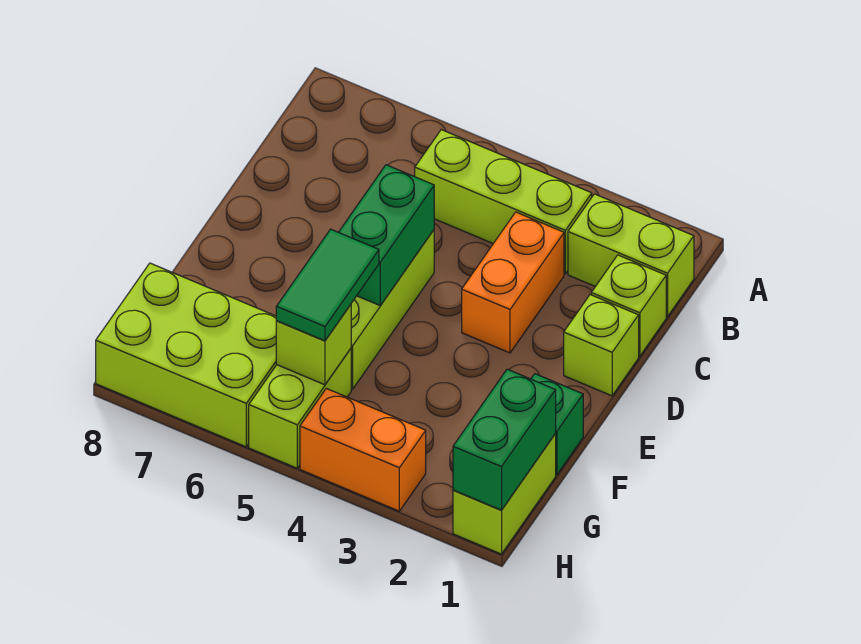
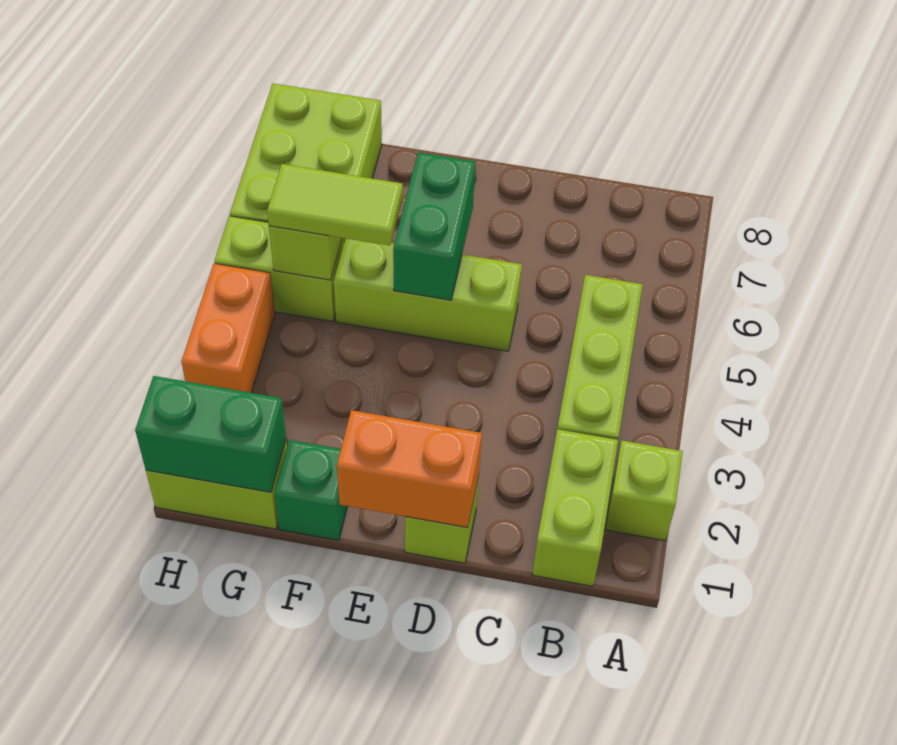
lime 1x1 brick [591,255,666,356] -> lime 1x1 brick moved to [605,441,683,541]
orange 1x2 brick [462,212,564,353] -> orange 1x2 brick moved to [337,410,482,527]
green 1x2 brick [339,165,434,306] -> green 1x2 brick turned to [393,152,475,300]
green 1x2 tile [276,229,379,341] -> lime 1x2 tile [267,164,403,246]

